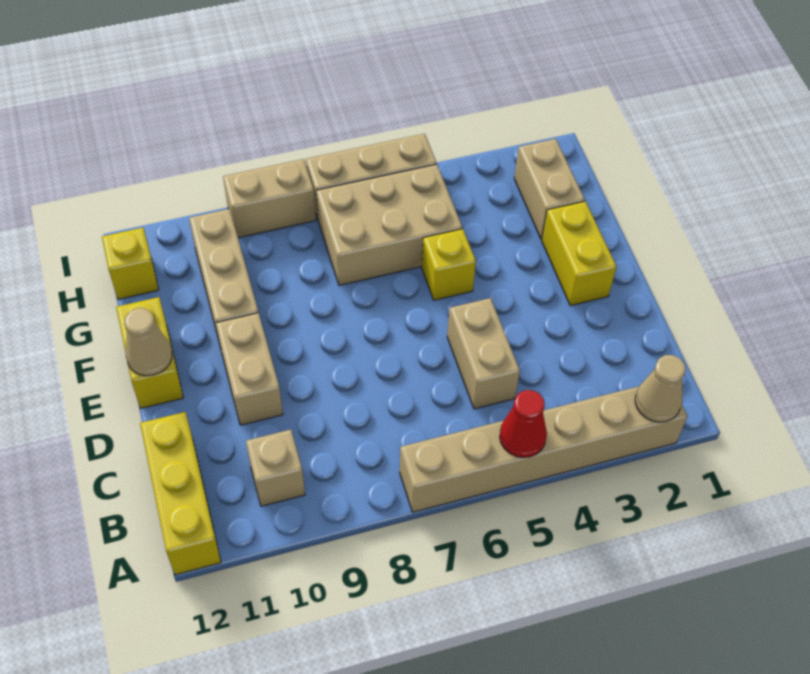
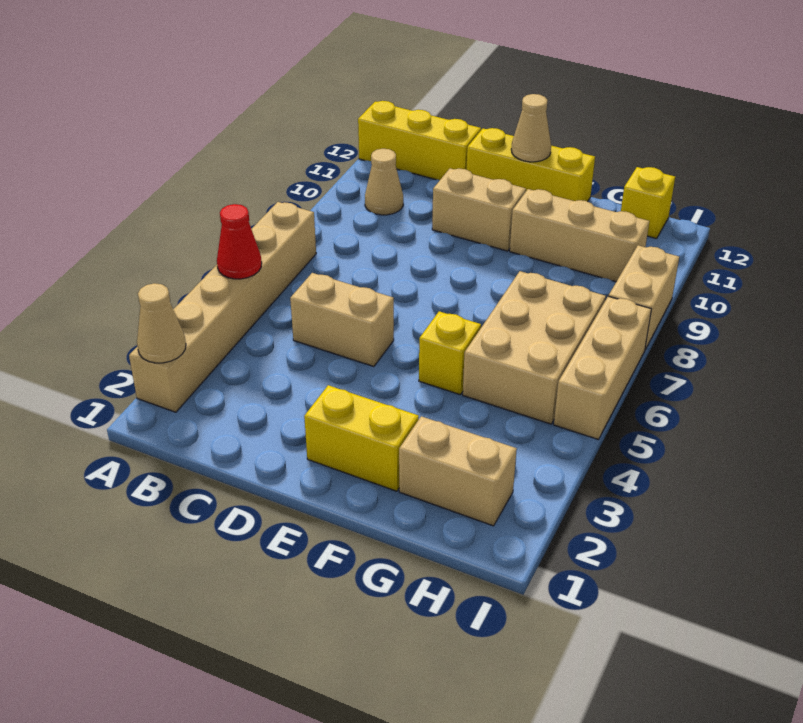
tan 1x1 brick [246,430,305,506] -> tan 1x1 cone [365,149,403,215]
yellow 1x2 brick [116,297,183,408] -> yellow 1x3 brick [466,128,595,202]

